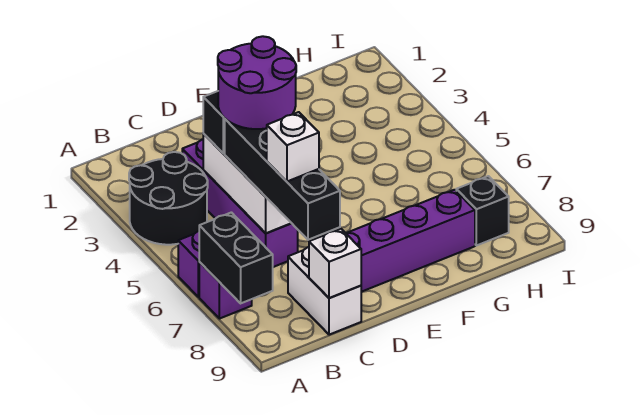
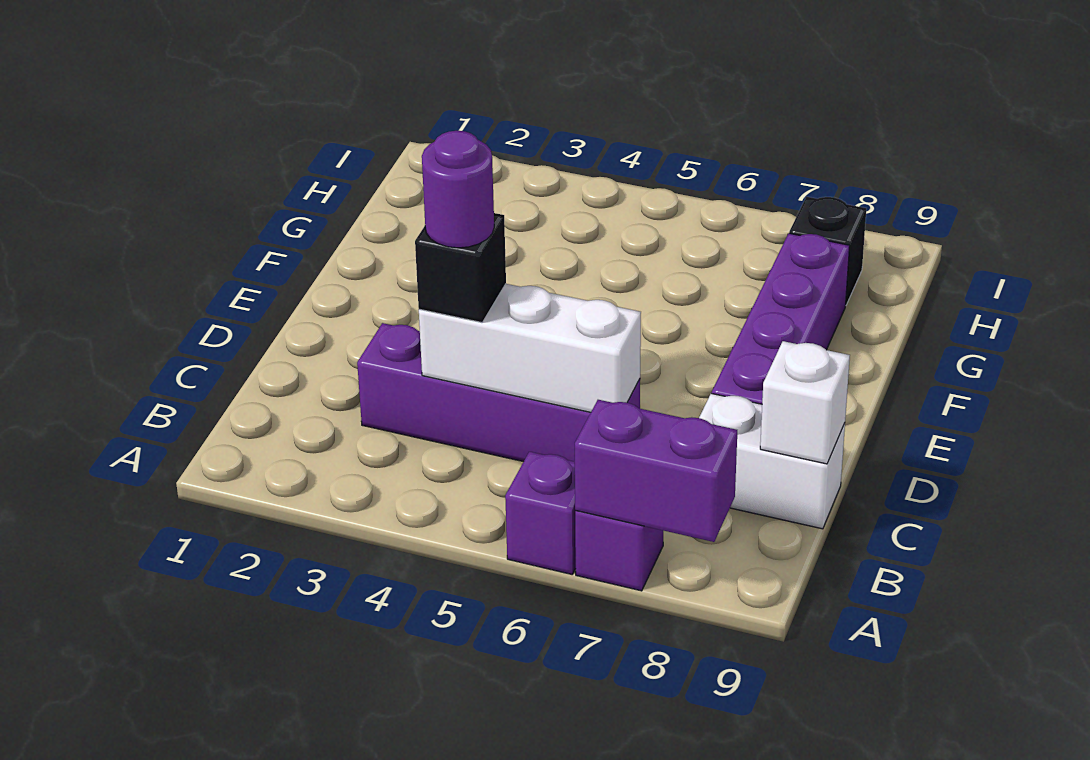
black 2x2 round brick [129,152,208,245] -> none
black 1x2 brick [199,212,273,303] -> purple 1x2 brick [575,400,737,542]
purple 2x2 round brick [218,36,296,129] -> purple 1x1 round brick [422,131,494,248]
black 1x4 brick [225,119,340,240] -> none
white 1x1 brick [267,112,319,181] -> none

